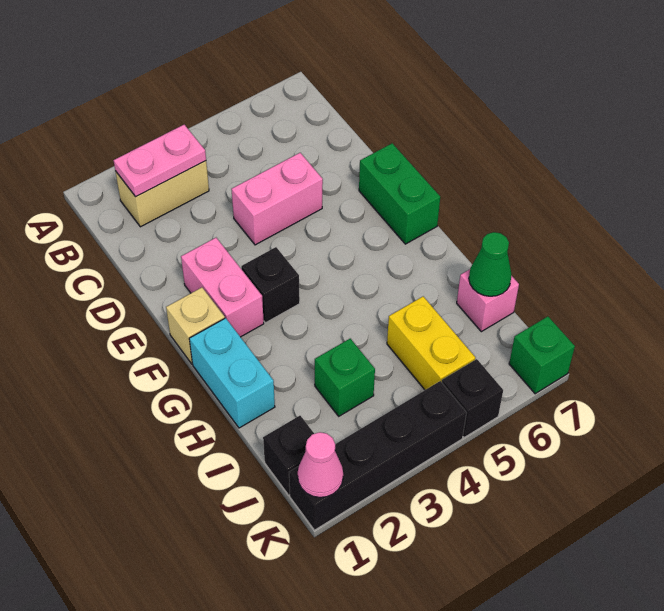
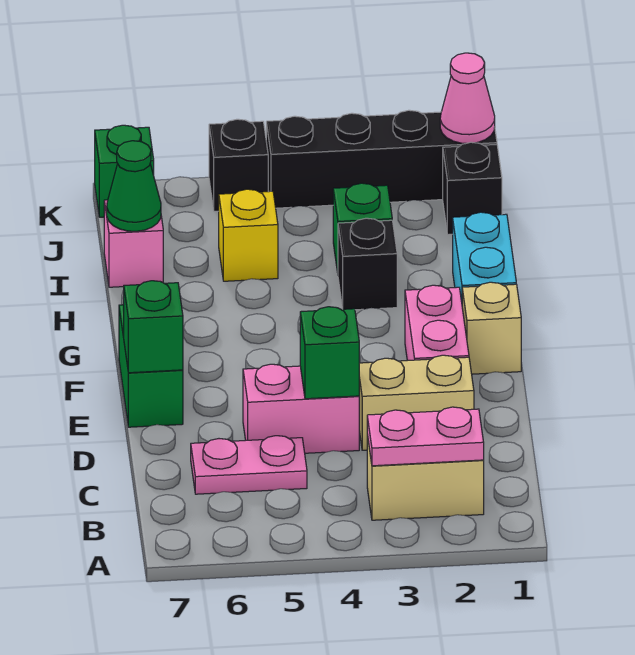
none -> pink 1x2 plate [191,436,307,494]
none -> tan 1x2 brick [359,355,474,450]
none -> green 1x1 brick [300,307,359,399]
none -> green 1x1 brick [124,281,183,373]
black 1x1 brick [241,247,300,323] -> black 1x1 brick moved to [338,218,397,310]
yellow 1x2 brick [387,297,475,390] -> yellow 1x1 brick [219,189,278,281]

